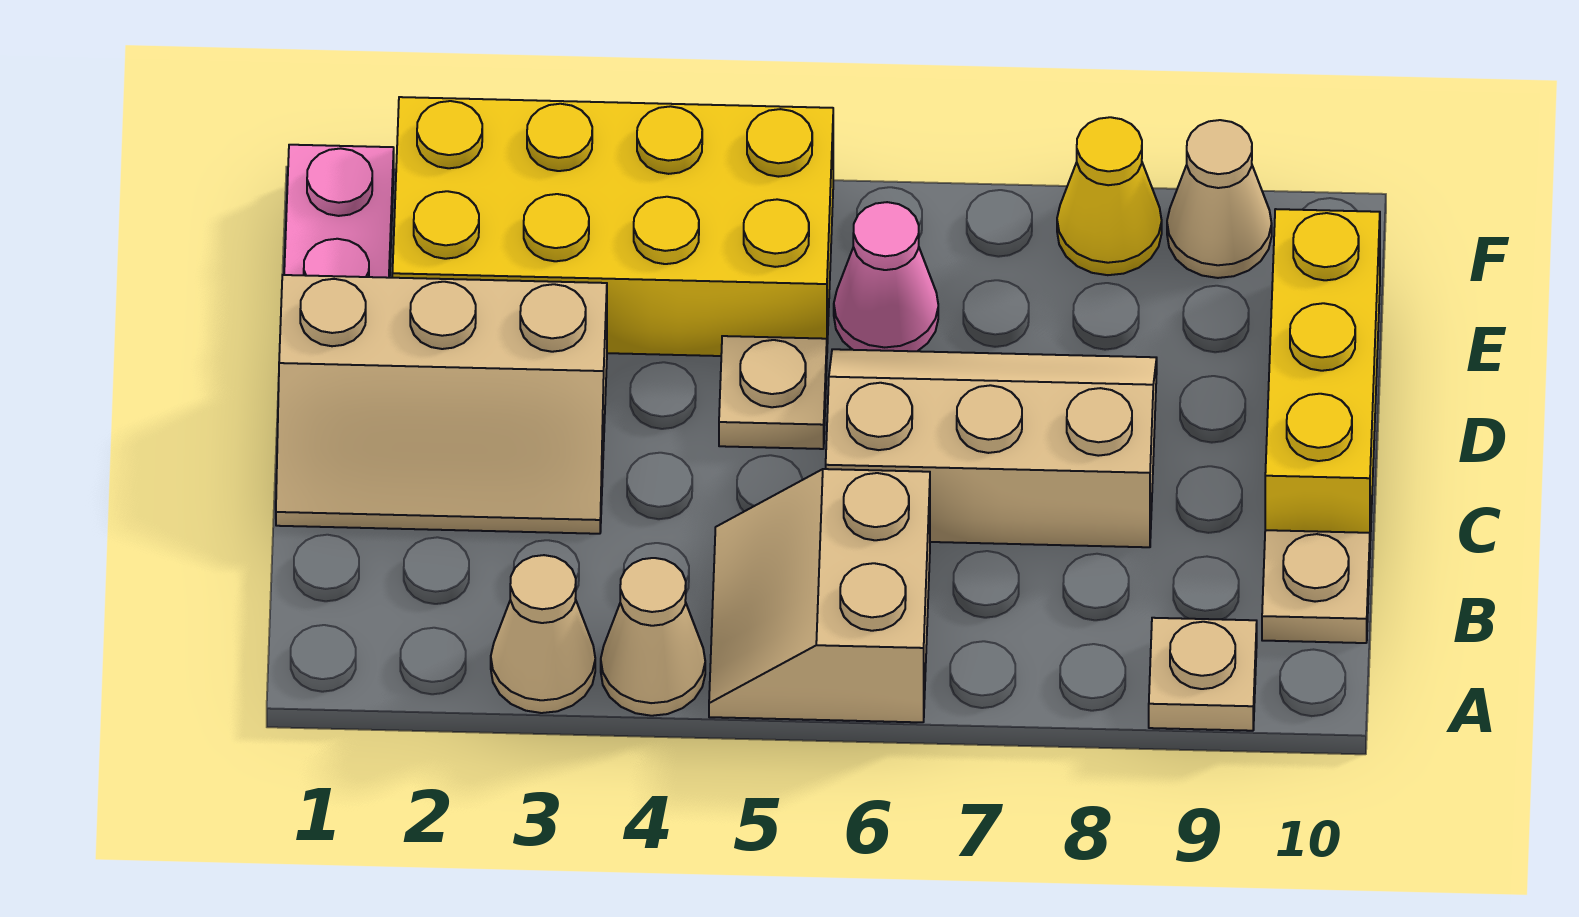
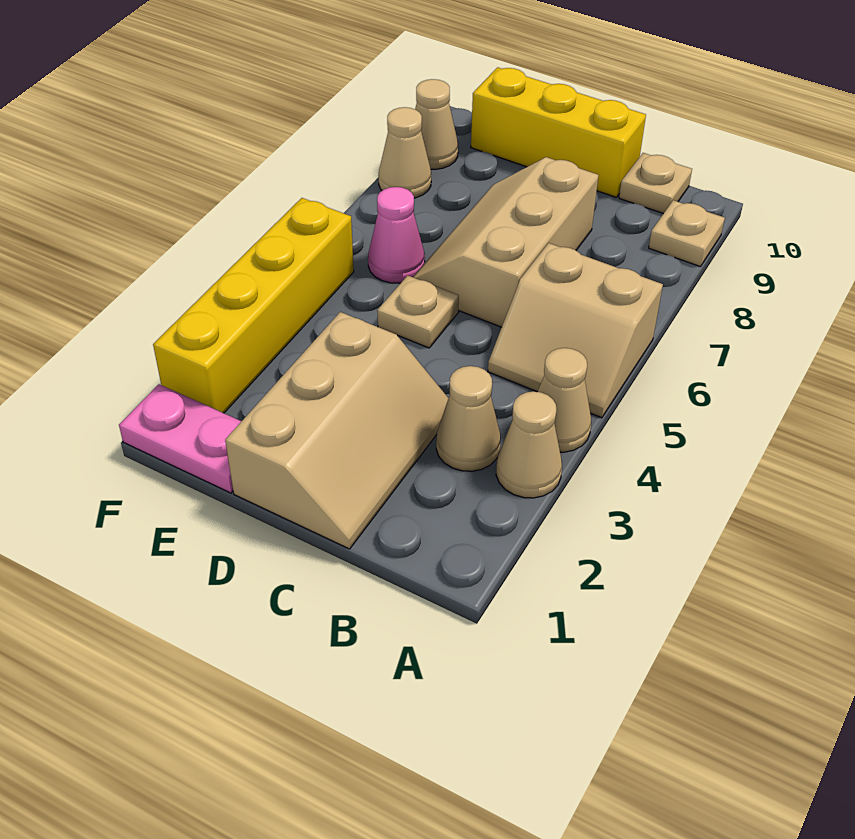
none -> tan 1x1 cone [436,366,501,471]
yellow 2x4 brick [392,97,833,356] -> yellow 1x4 brick [153,198,354,413]
yellow 1x1 cone [1057,117,1162,275] -> tan 1x1 cone [378,107,431,198]

